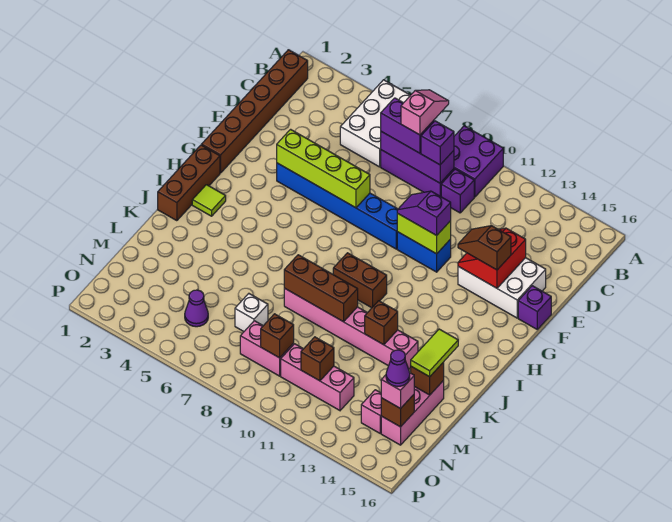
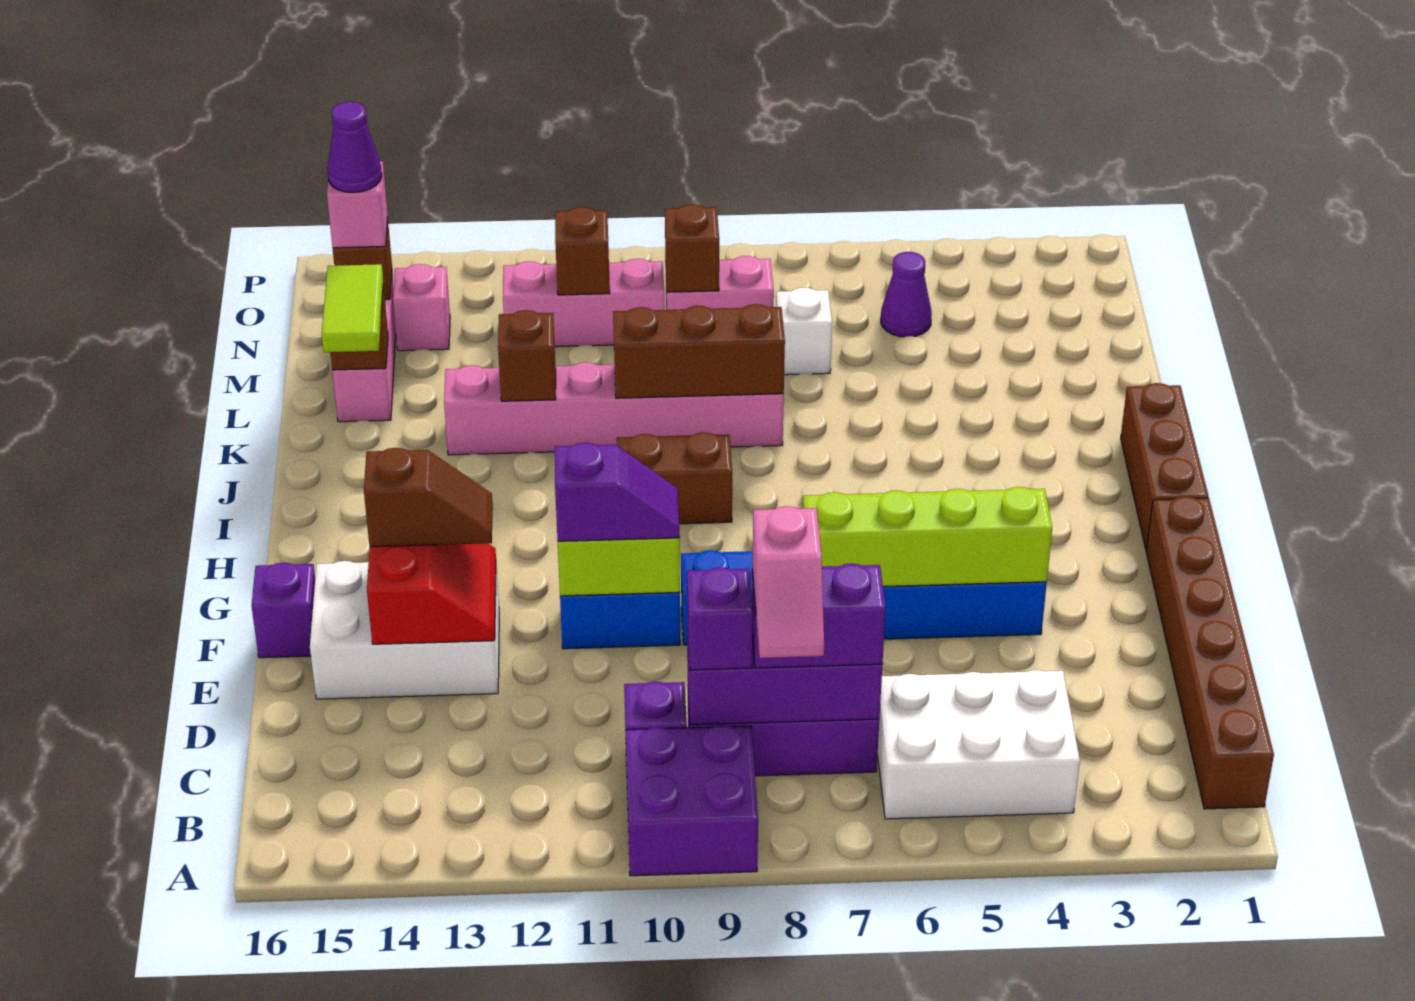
white 2x3 brick [340,80,410,167] -> white 2x3 brick turned to [878,670,1080,819]
lime 1x1 tile [192,185,226,216] -> none

